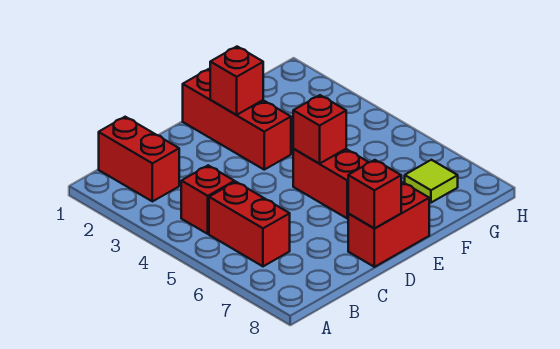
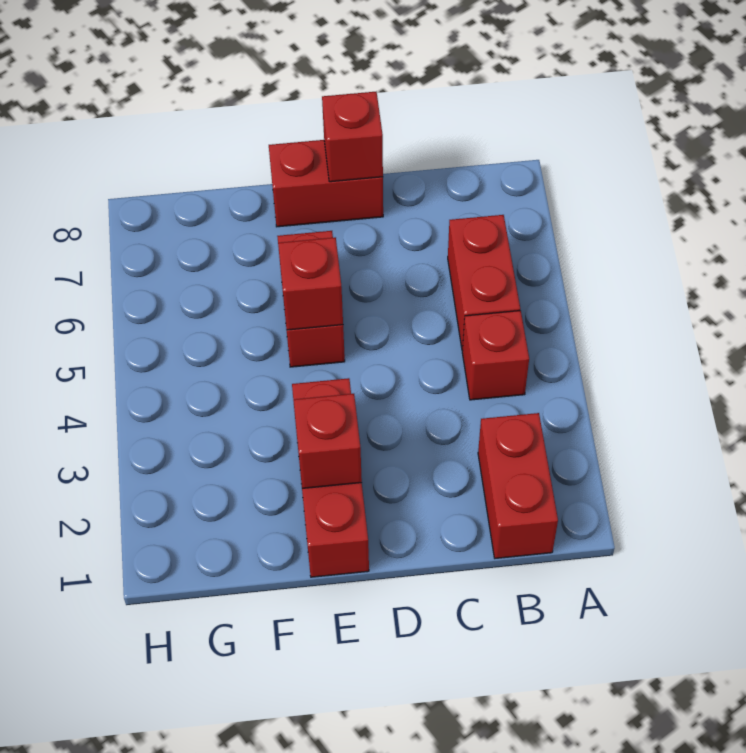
lime 1x1 tile [405,160,458,203] -> none

